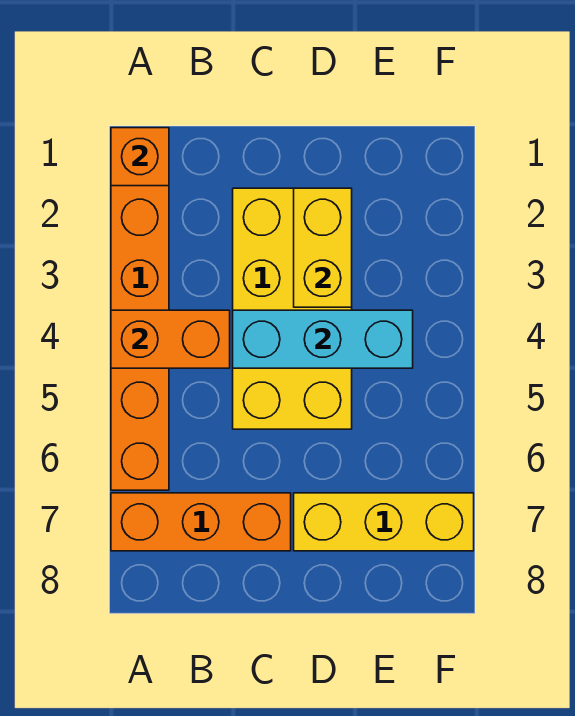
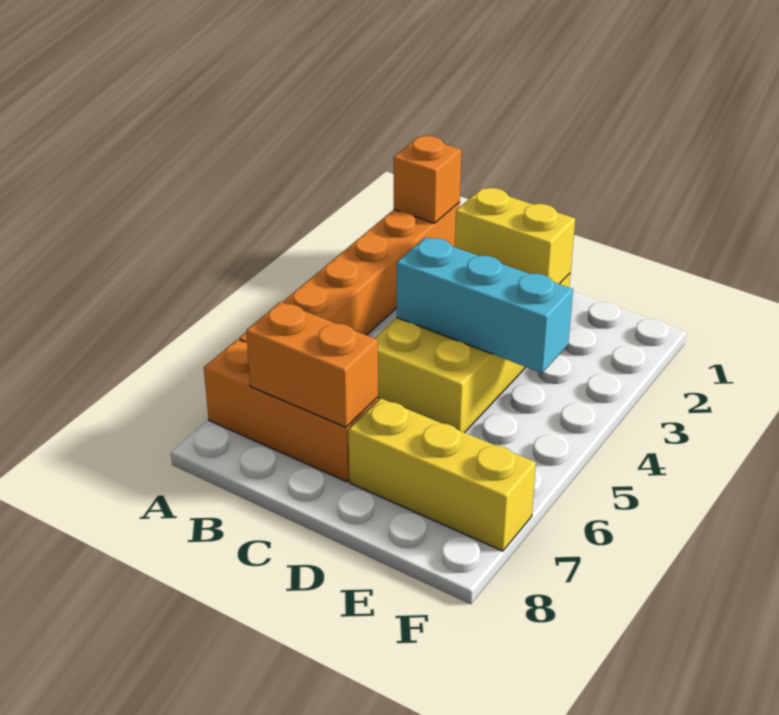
orange 1x2 brick [111,310,230,368] -> orange 1x2 brick moved to [246,302,378,427]
yellow 1x2 brick [294,188,352,307] -> yellow 1x2 brick turned to [455,188,575,284]

